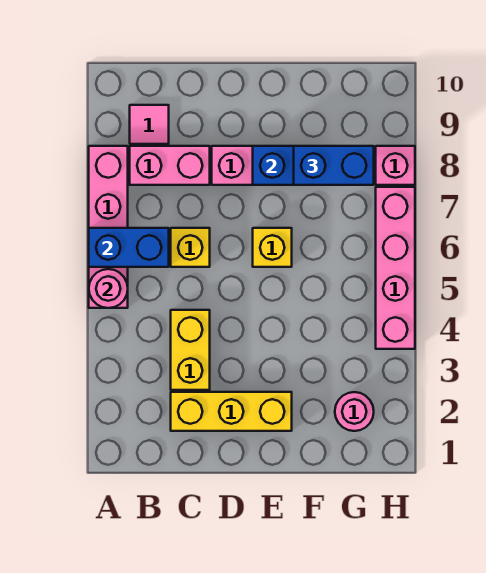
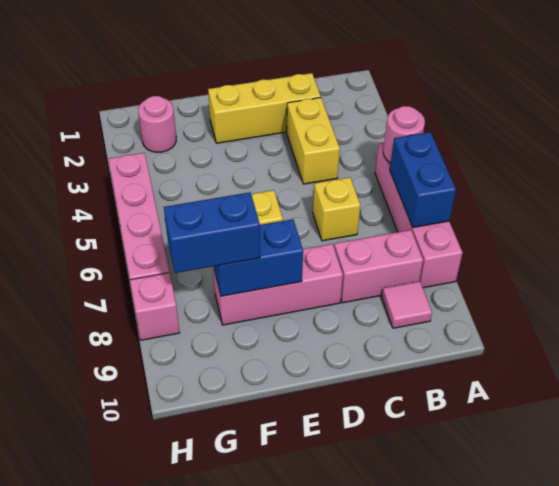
blue 1x2 brick [89,228,169,267] -> blue 1x2 brick turned to [390,132,456,228]

